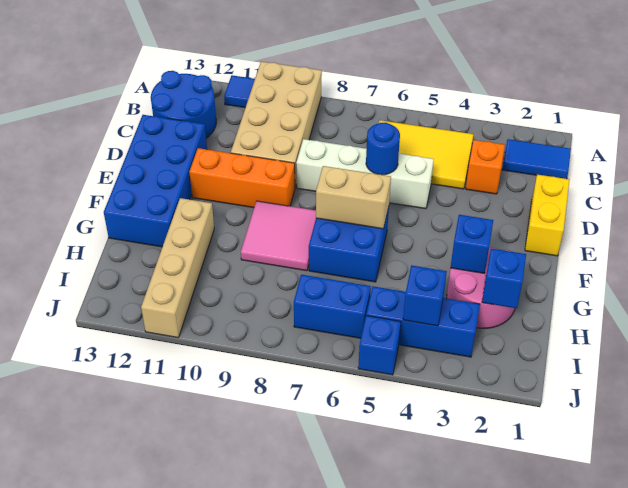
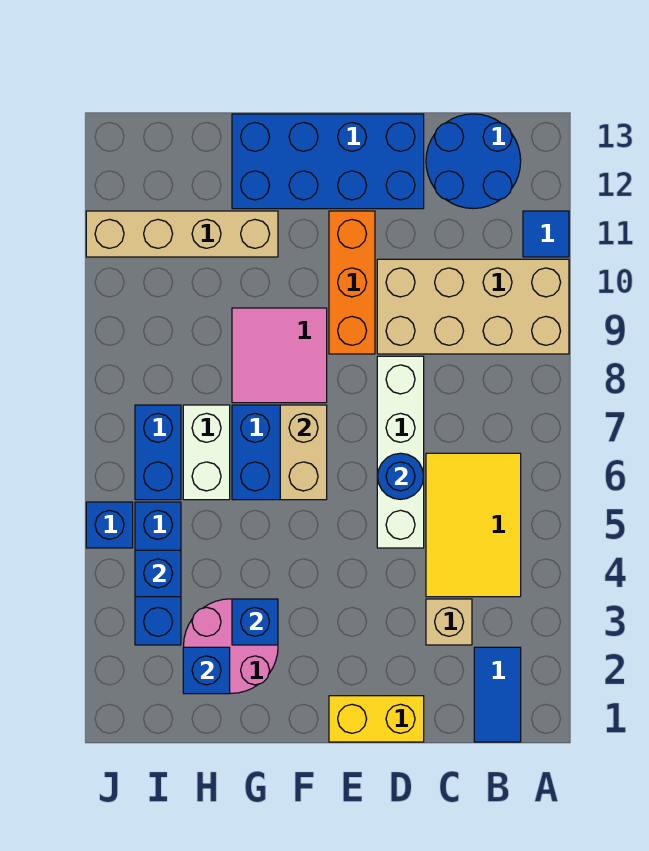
orange 1x1 brick [466,140,505,194] -> tan 1x1 brick [426,599,472,645]
none -> white 1x2 brick [183,405,230,500]

